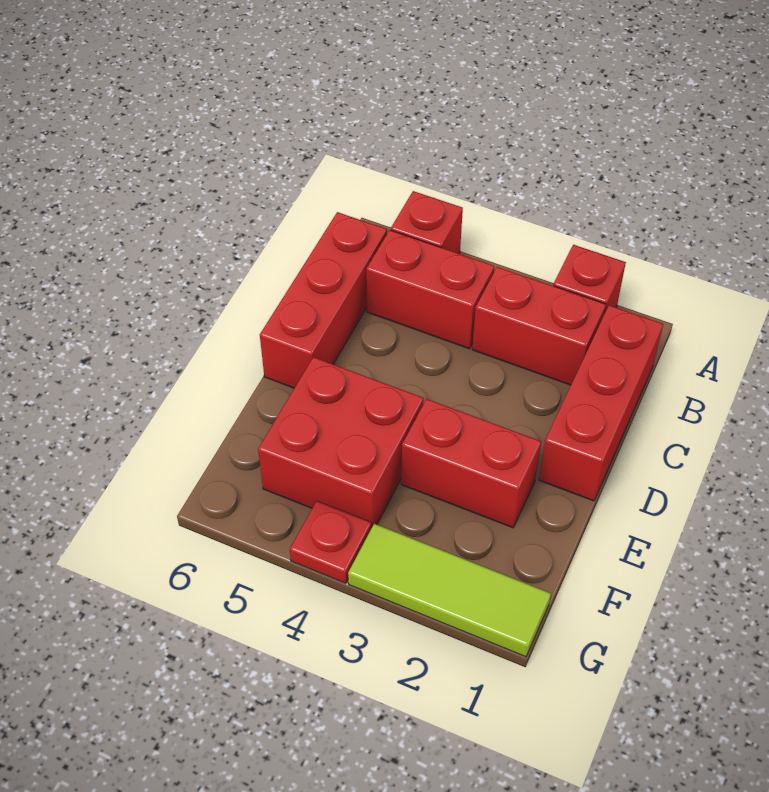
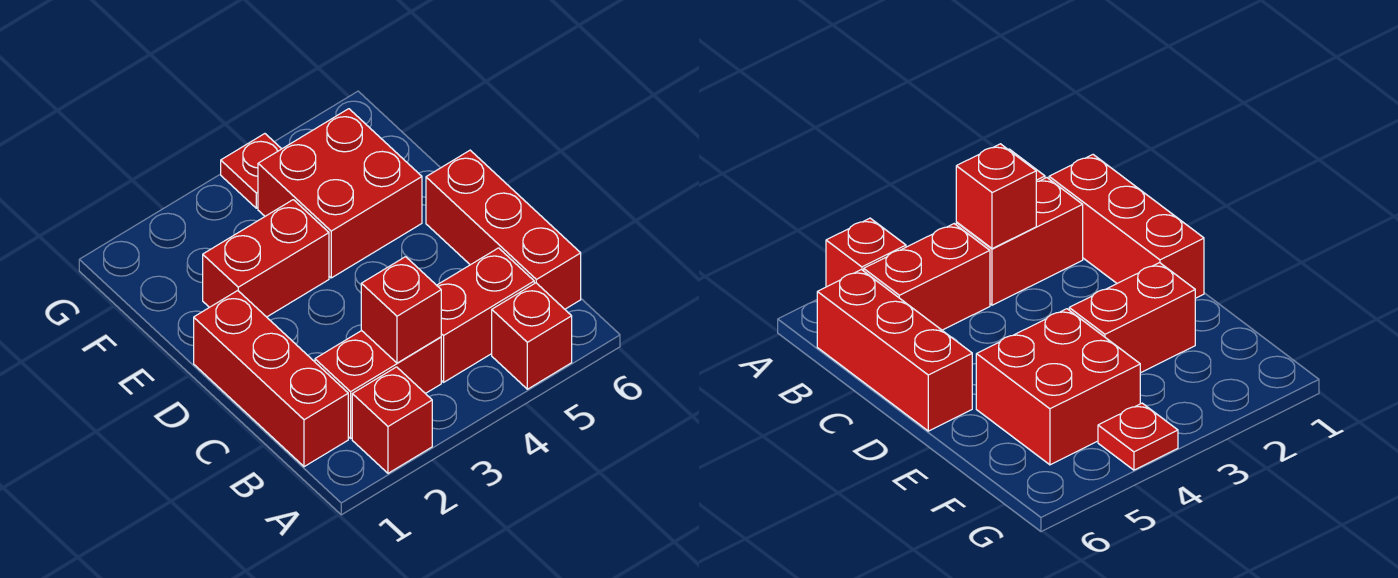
none -> red 1x1 brick [361,257,441,363]
lime 1x3 tile [348,524,551,657] -> none

